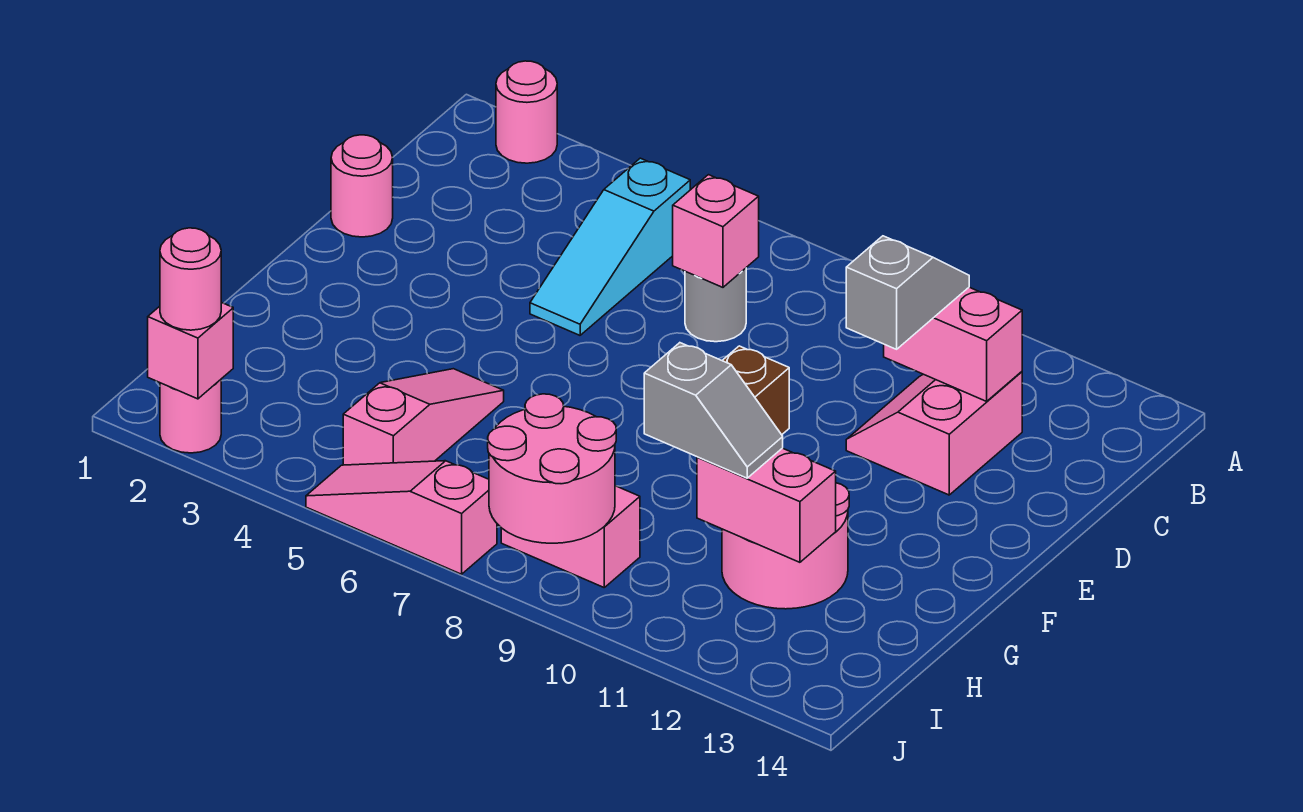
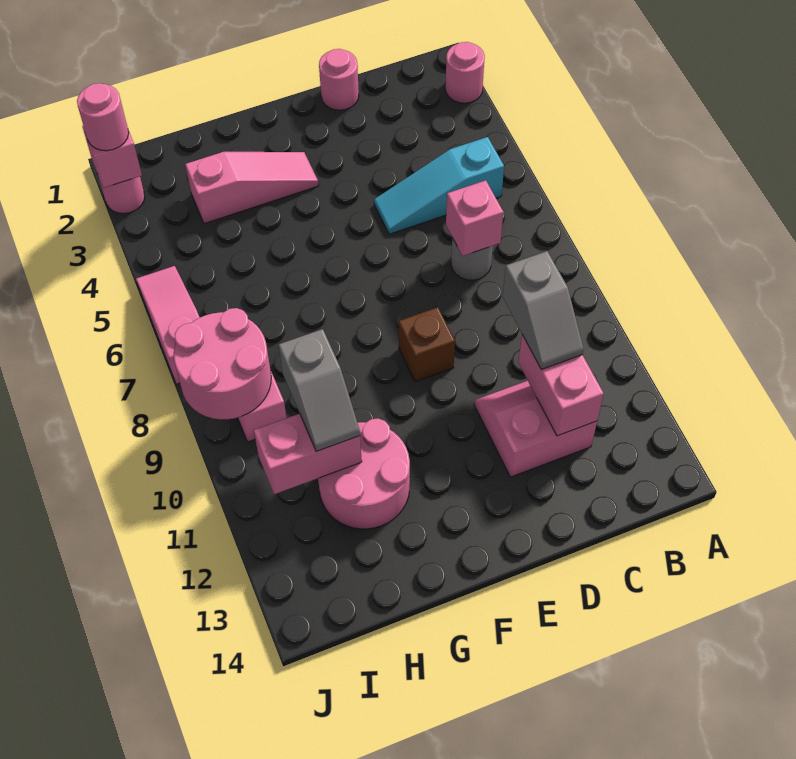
grey 1x2 slope [846,236,969,349] -> grey 1x2 slope turned to [503,251,584,369]
pink 1x3 slope [343,369,504,465] -> pink 1x3 slope moved to [185,152,318,224]
pink 1x2 brick [697,448,836,562] -> pink 1x2 brick turned to [254,414,362,494]

